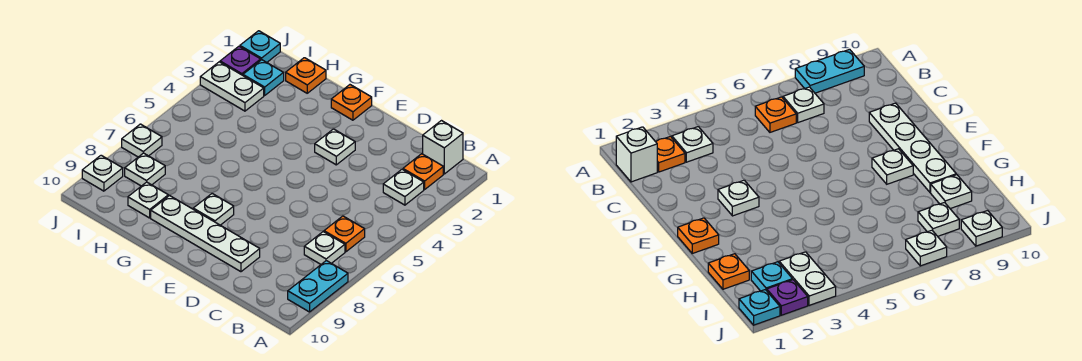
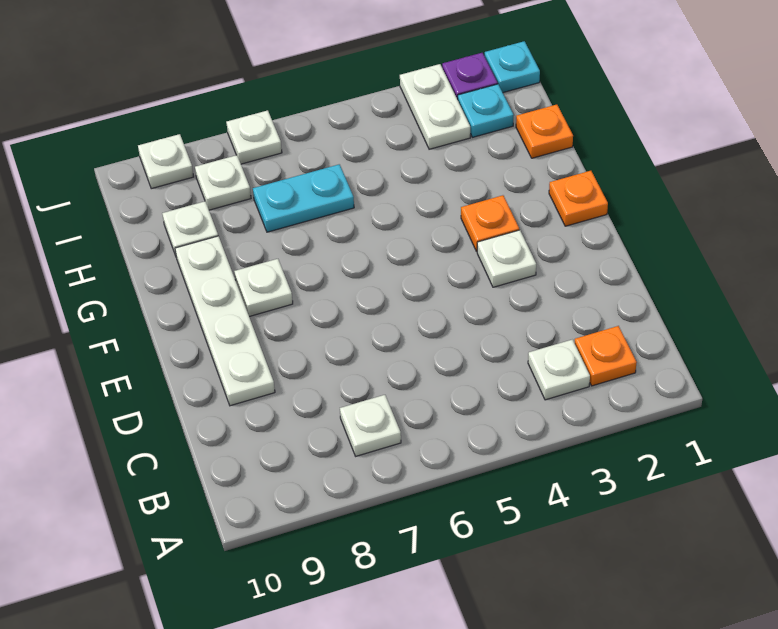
cyan 1x2 plate [288,261,348,312] -> cyan 1x2 plate moved to [253,164,354,232]
white 1x1 brick [423,121,463,174] -> none
orange 1x1 plate [324,216,365,252] -> orange 1x1 plate moved to [461,195,519,252]

